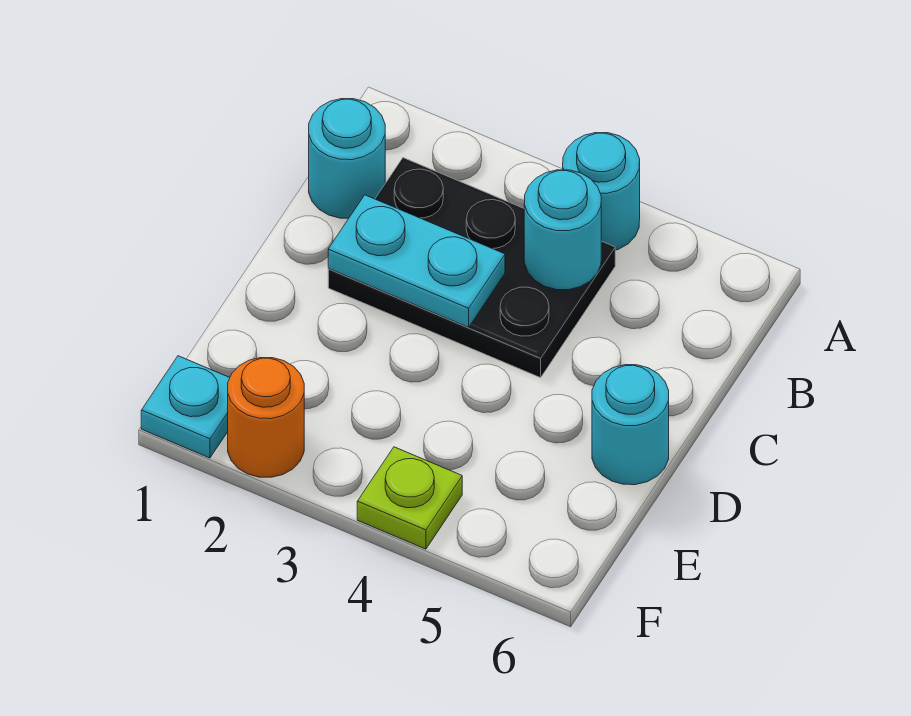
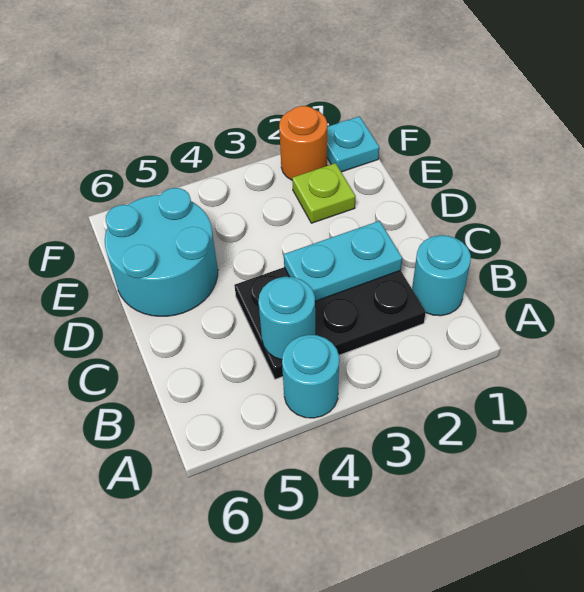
cyan 1x1 round brick [592,365,669,485] -> cyan 2x2 round brick [105,188,218,316]
lime 1x1 plate [357,447,462,549] -> lime 1x1 plate moved to [292,163,356,223]

